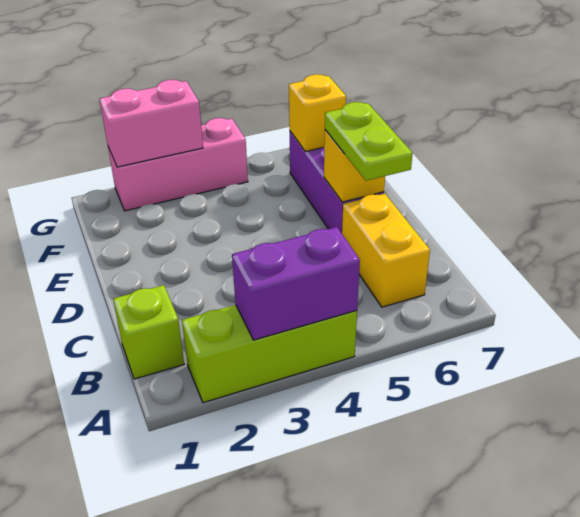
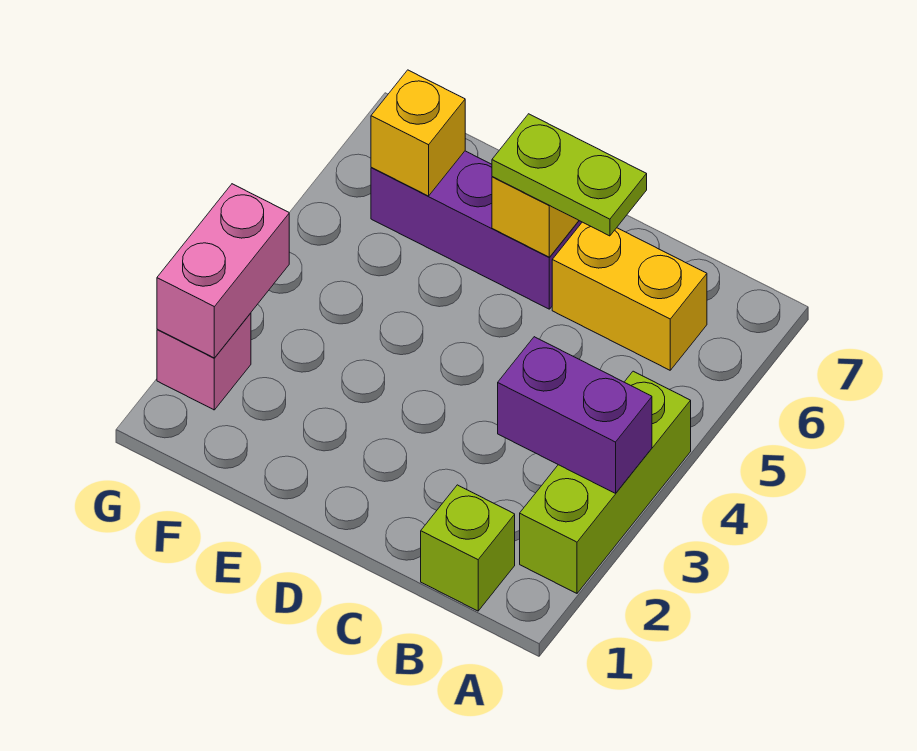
purple 1x2 brick [232,227,360,340] -> purple 1x2 brick turned to [498,337,652,493]
pink 1x3 brick [108,118,248,211] -> pink 1x1 brick [157,313,251,410]

